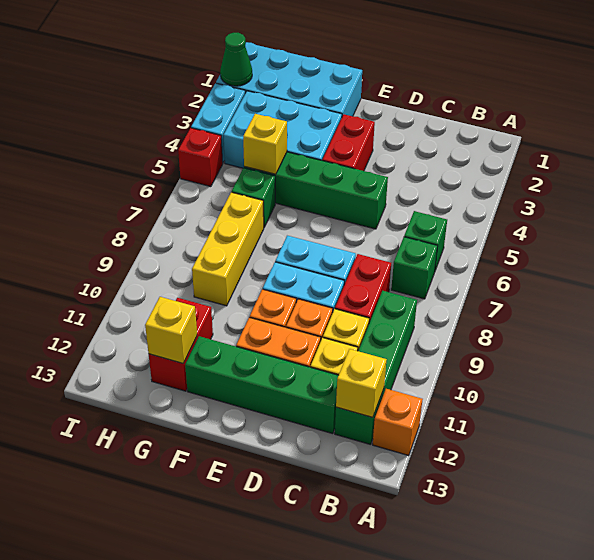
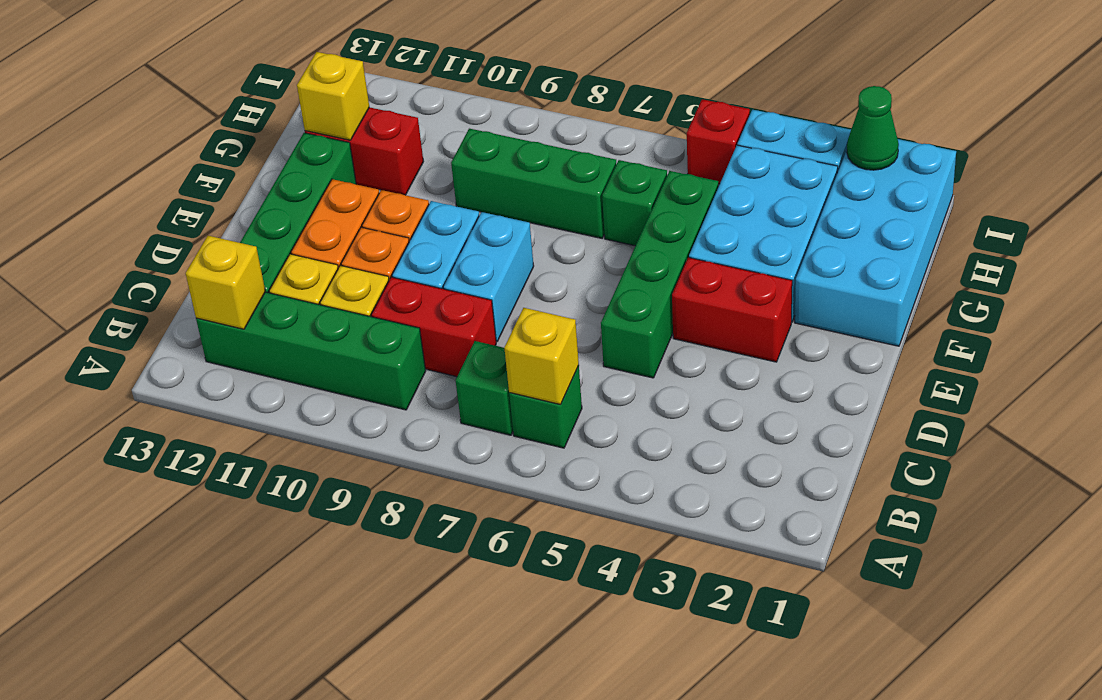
orange 1x1 brick [373,389,423,456] -> none
yellow 1x1 brick [243,114,287,174] -> yellow 1x1 brick moved to [504,308,579,405]
yellow 1x3 brick [192,192,264,306] -> green 1x3 brick [451,129,616,238]

